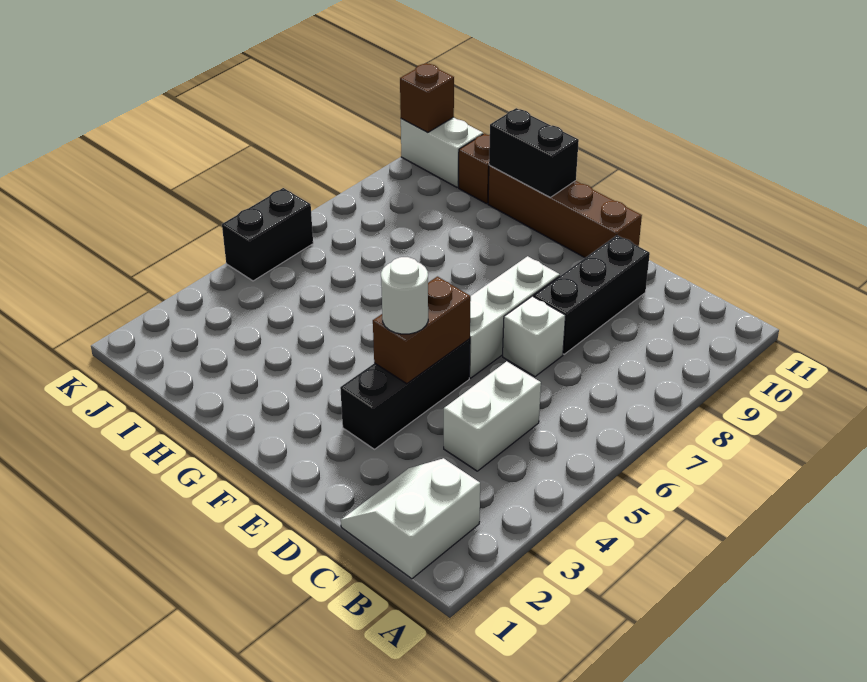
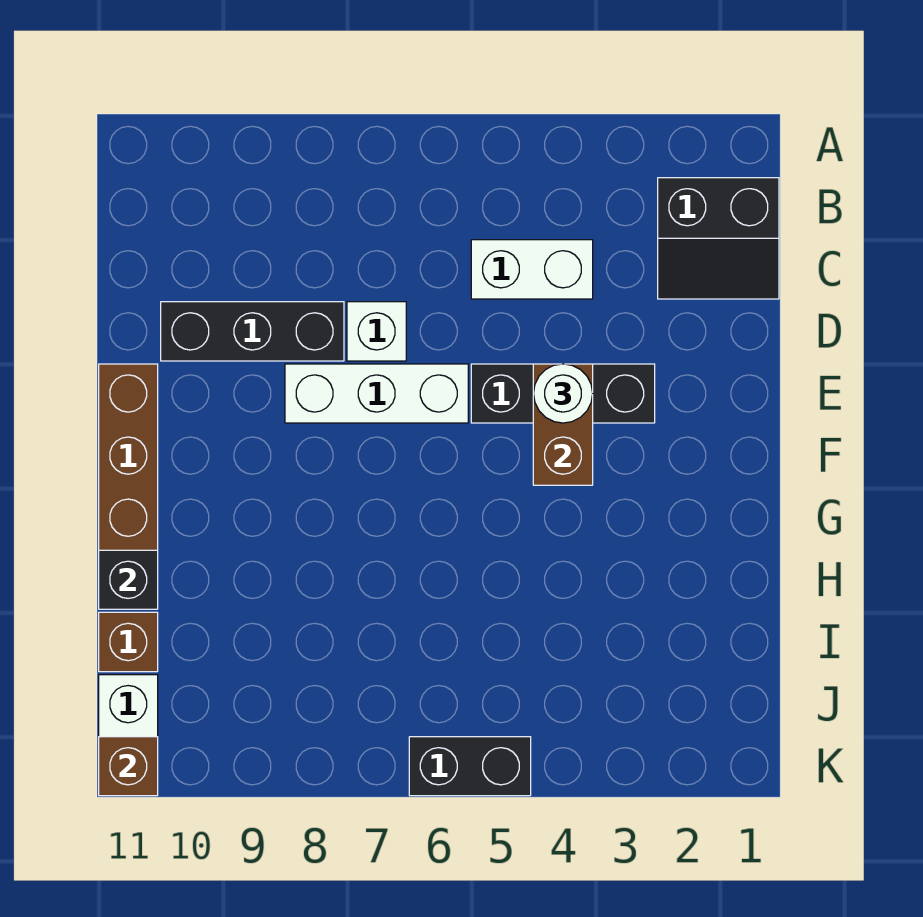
white 2x2 slope [341,458,480,579] -> black 2x2 slope [658,178,779,299]
brown 1x2 brick [373,277,471,384] -> brown 1x2 brick turned to [533,364,593,485]
black 1x2 brick [489,108,579,197] -> black 1x1 brick [99,550,158,609]

